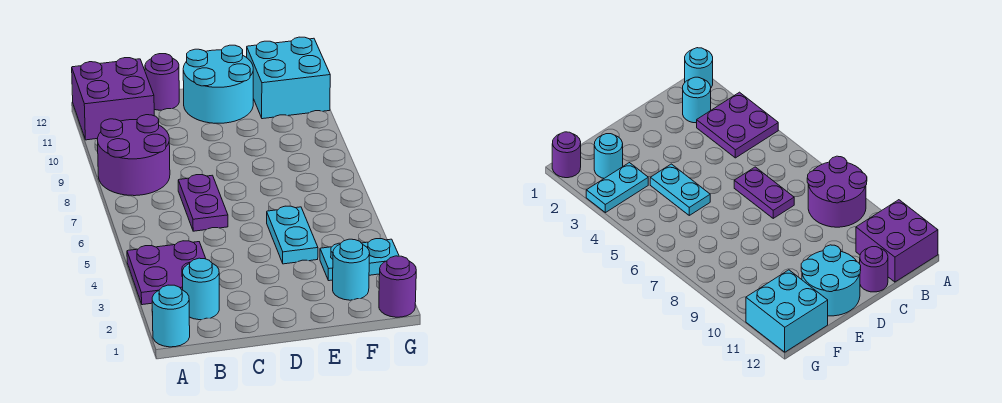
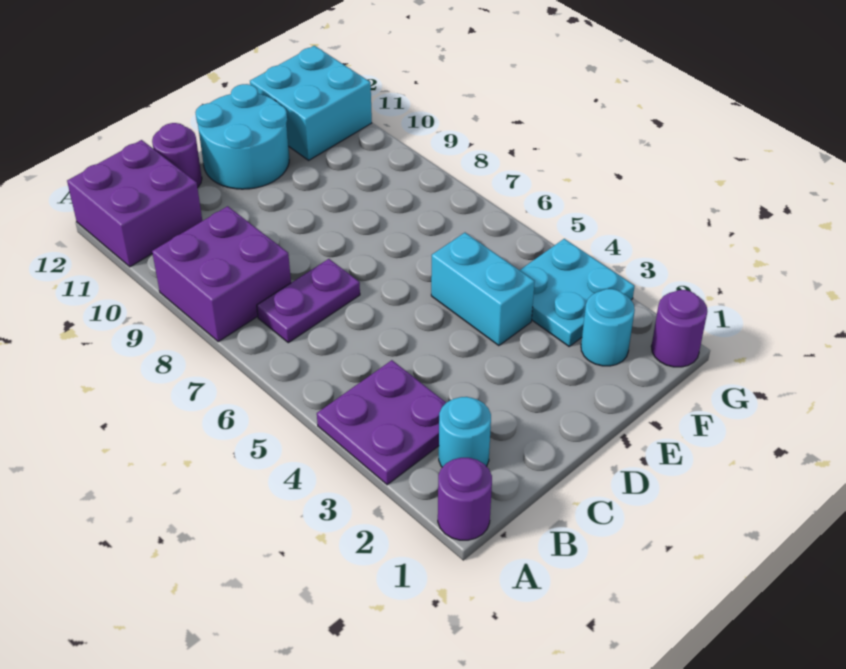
cyan 1x1 round brick [152,285,190,347] -> purple 1x1 round brick [438,458,492,540]
purple 2x2 round brick [98,115,170,196] -> purple 2x2 brick [152,206,291,342]
purple 1x2 plate [178,175,228,231] -> purple 1x2 plate turned to [257,259,360,343]
cyan 1x2 plate [267,206,318,264] -> cyan 1x2 brick [431,233,535,346]
cyan 1x2 plate [320,239,399,281] -> cyan 2x2 plate [520,239,635,346]

